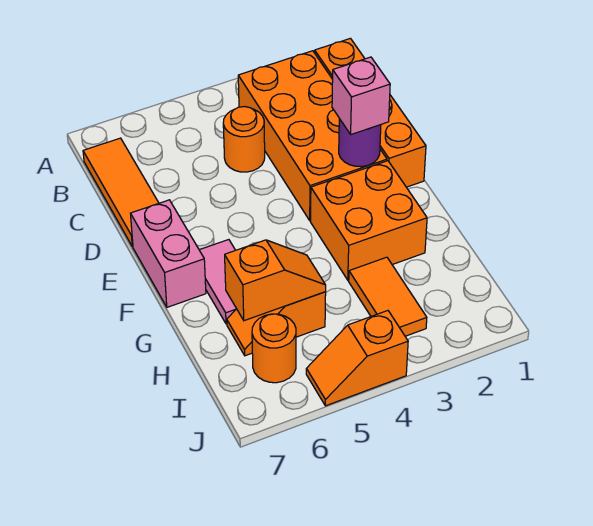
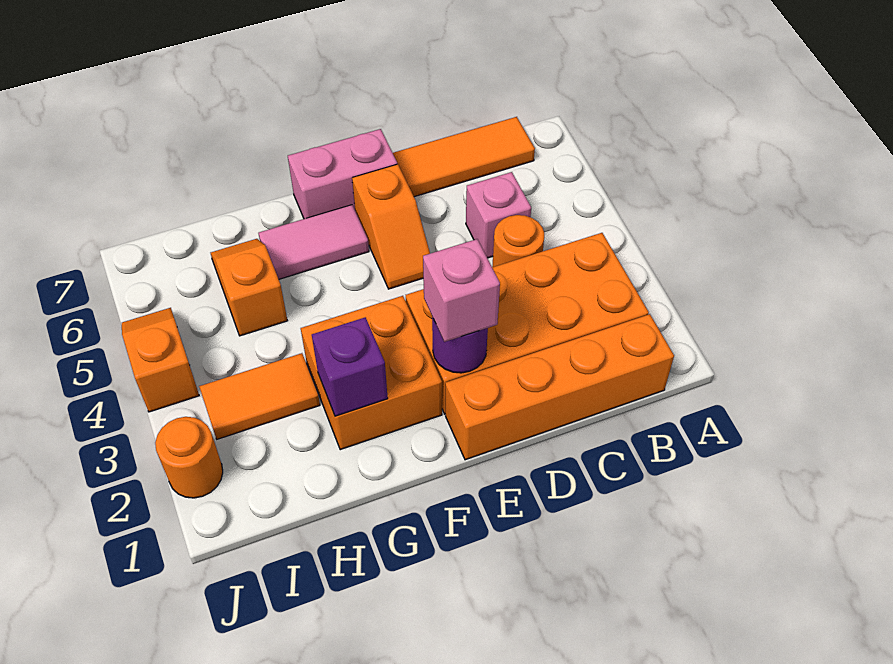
none -> pink 1x1 brick [466,172,531,258]
none -> purple 1x1 brick [312,317,388,416]
orange 1x2 slope [225,240,326,321] -> orange 1x2 slope moved to [352,164,430,289]
orange 1x1 round brick [252,314,296,383] -> orange 1x1 round brick moved to [155,417,223,498]

